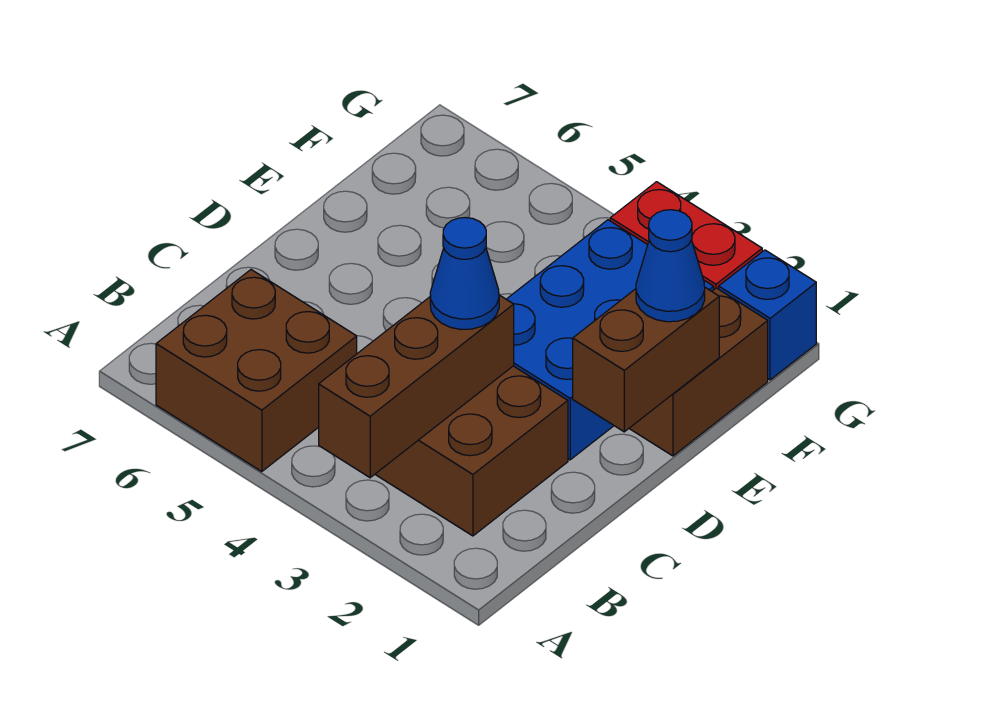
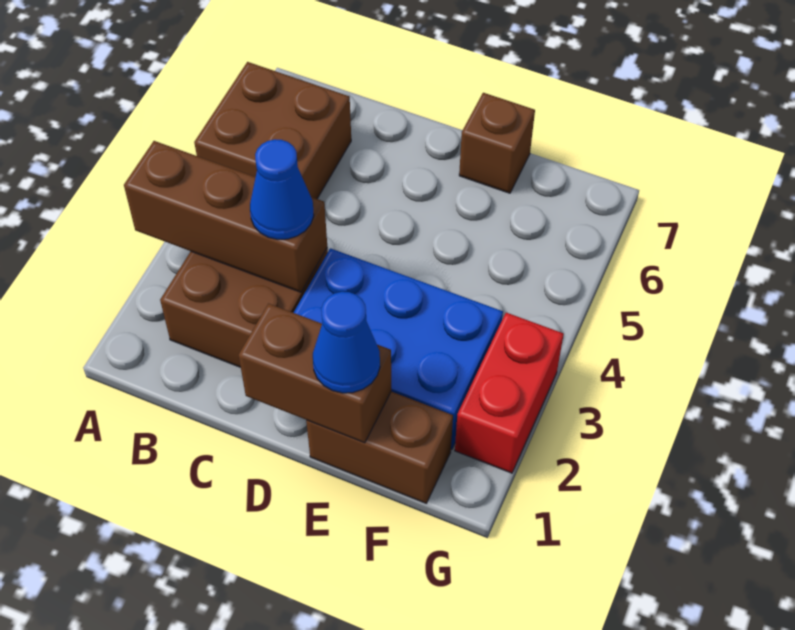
none -> brown 1x1 brick [459,93,535,193]
blue 1x1 brick [719,250,816,380] -> none

